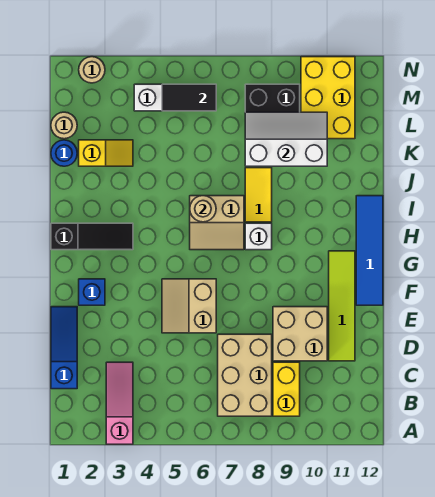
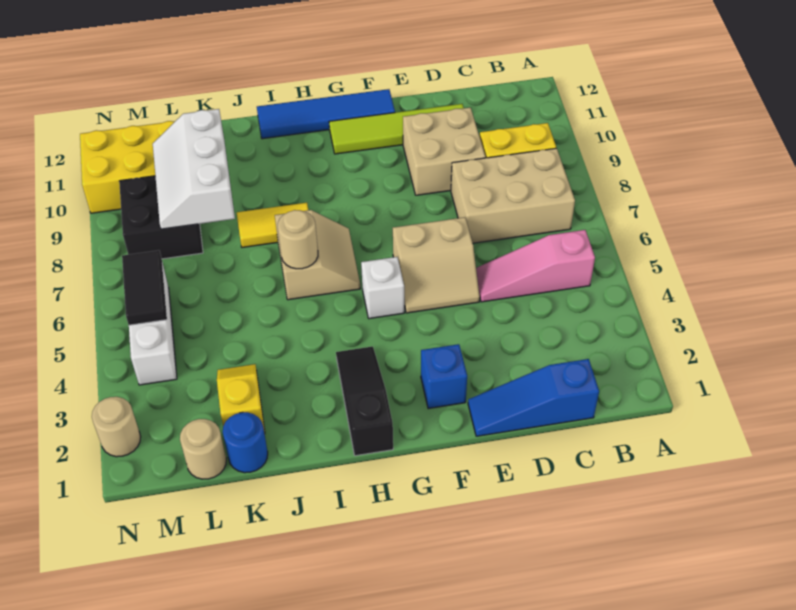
pink 1x3 slope [106,362,133,444] -> pink 1x3 slope moved to [476,230,595,302]
white 1x1 brick [245,223,272,250] -> white 1x1 brick moved to [361,257,404,319]

